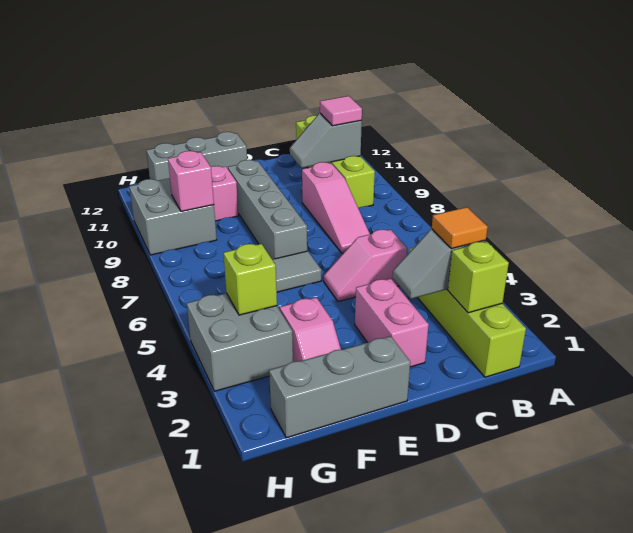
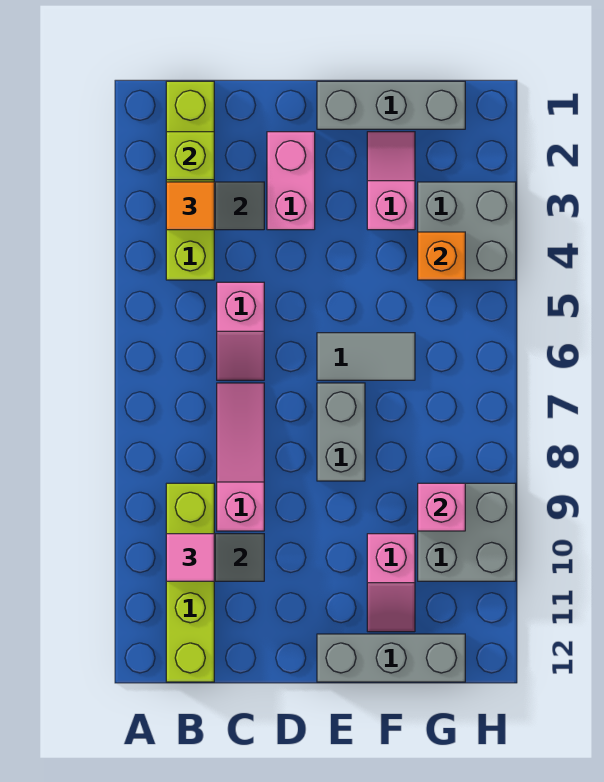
pink 1x2 slope [324,230,407,302] -> pink 1x2 slope turned to [217,282,264,380]
grey 1x4 brick [228,160,307,259] -> grey 1x2 brick [317,383,365,481]
lime 1x1 brick [224,244,277,315] -> orange 1x1 brick [418,232,465,280]

